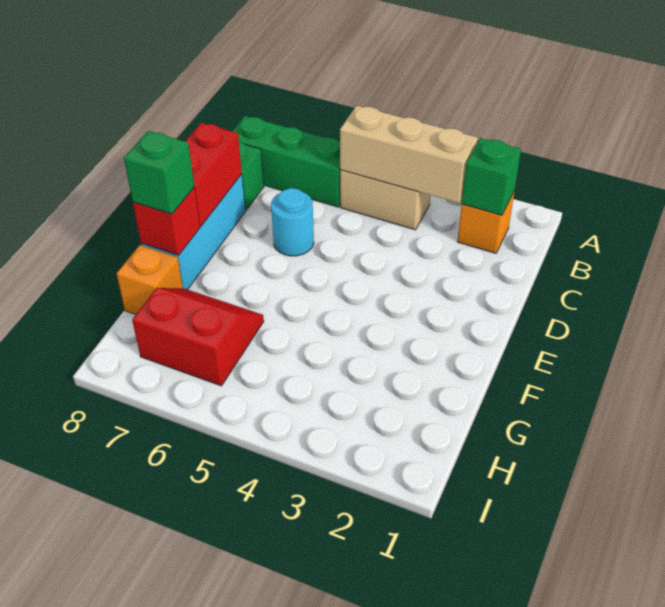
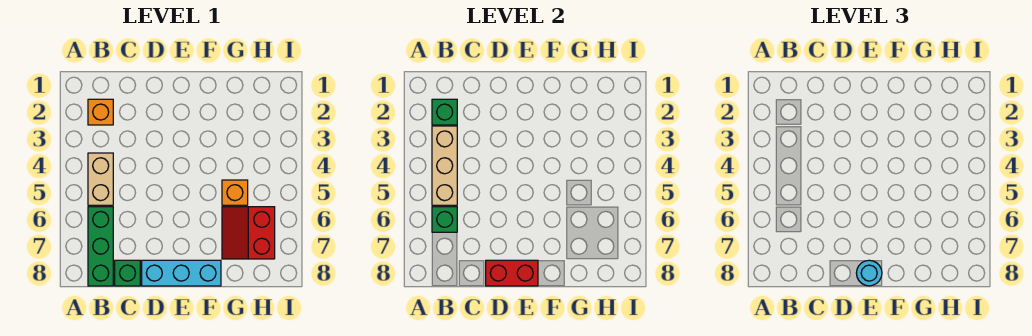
cyan 1x1 round brick [271,188,314,256] -> cyan 1x1 round brick moved to [856,260,882,286]
red 1x1 brick [133,187,200,255] -> none
green 1x1 brick [124,131,194,214] -> green 1x1 brick moved to [432,207,457,232]
orange 1x1 brick [117,245,183,315] -> orange 1x1 brick moved to [222,180,248,205]

